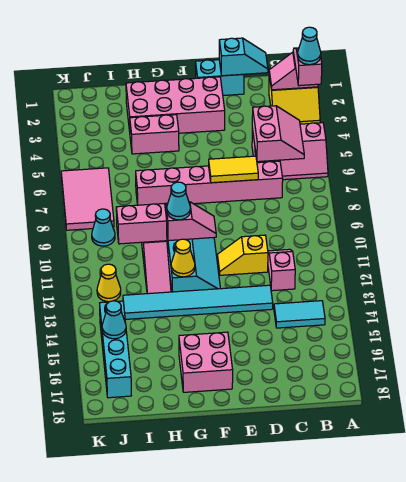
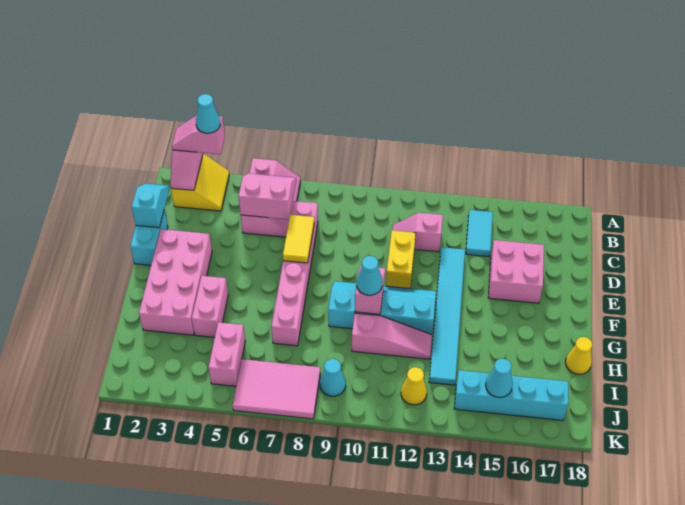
yellow 1x2 slope [217,235,268,275] -> yellow 1x2 brick [386,230,416,289]
pink 2x2 brick [179,332,233,392] -> pink 2x2 brick moved to [488,240,544,303]
yellow 1x1 cone [171,239,195,277] -> yellow 1x1 cone moved to [565,337,592,374]
pink 1x2 brick [116,204,167,244] -> pink 1x2 brick moved to [208,322,245,386]

